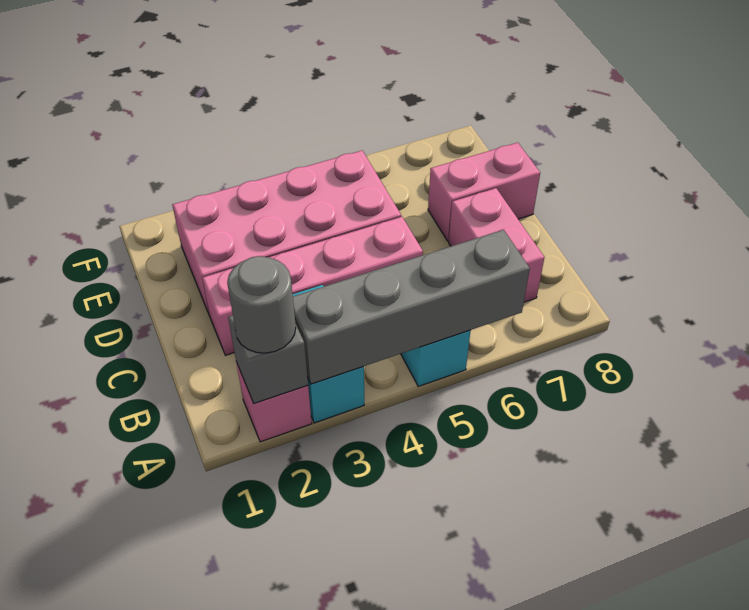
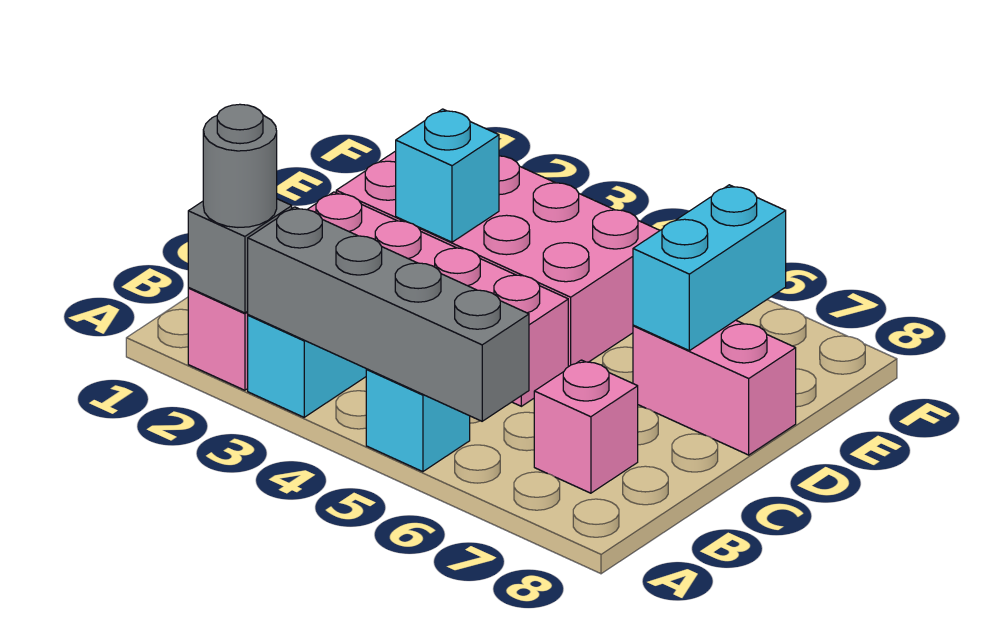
pink 1x2 brick [449,188,544,302] -> pink 1x1 brick [534,360,638,493]
none -> cyan 1x1 brick [396,109,499,242]
none -> cyan 1x2 brick [633,185,786,351]

